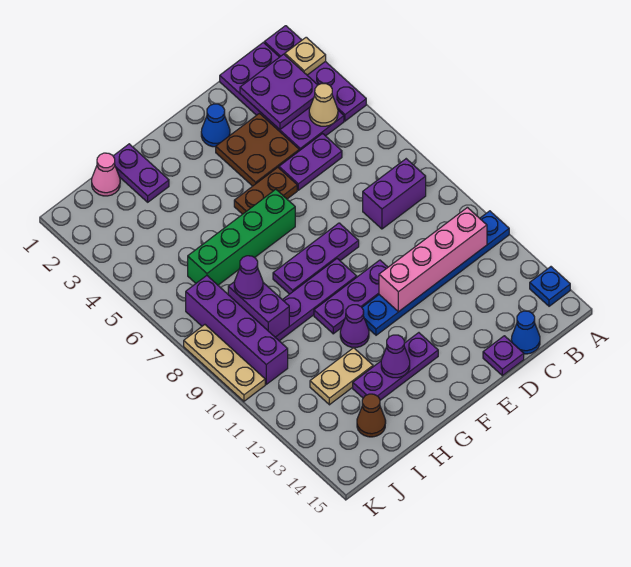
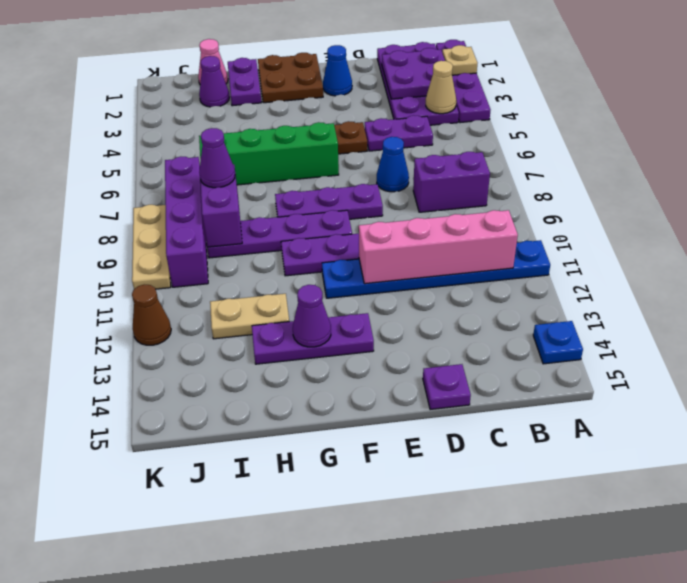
blue 1x1 cone [511,311,540,354] -> blue 1x1 cone moved to [377,137,409,192]
brown 2x2 plate [216,113,299,186] -> brown 2x2 plate moved to [258,53,323,103]
purple 1x1 cone [340,305,369,348] -> purple 1x1 cone moved to [199,56,229,107]
brown 1x1 cone [357,394,386,437] -> brown 1x1 cone moved to [132,285,171,345]

